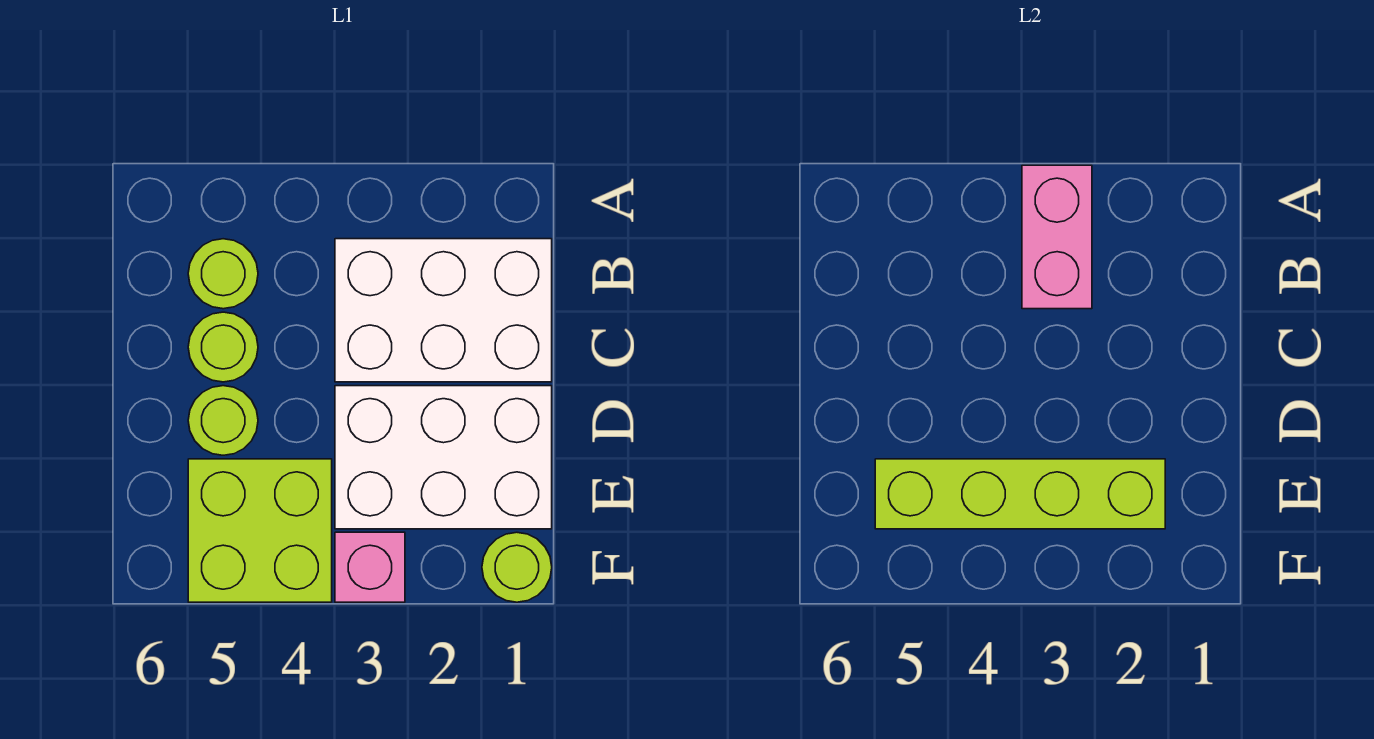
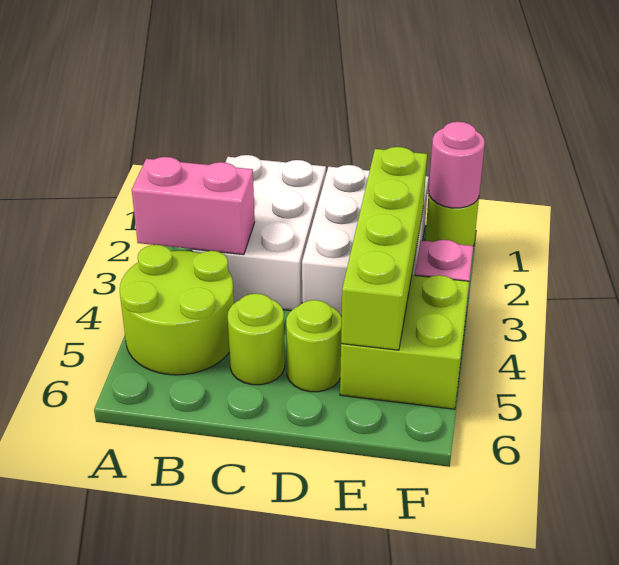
lime 1x1 round brick [188,239,258,309] -> lime 2x2 round brick [120,245,234,375]
none -> pink 1x1 round brick [429,122,485,208]

